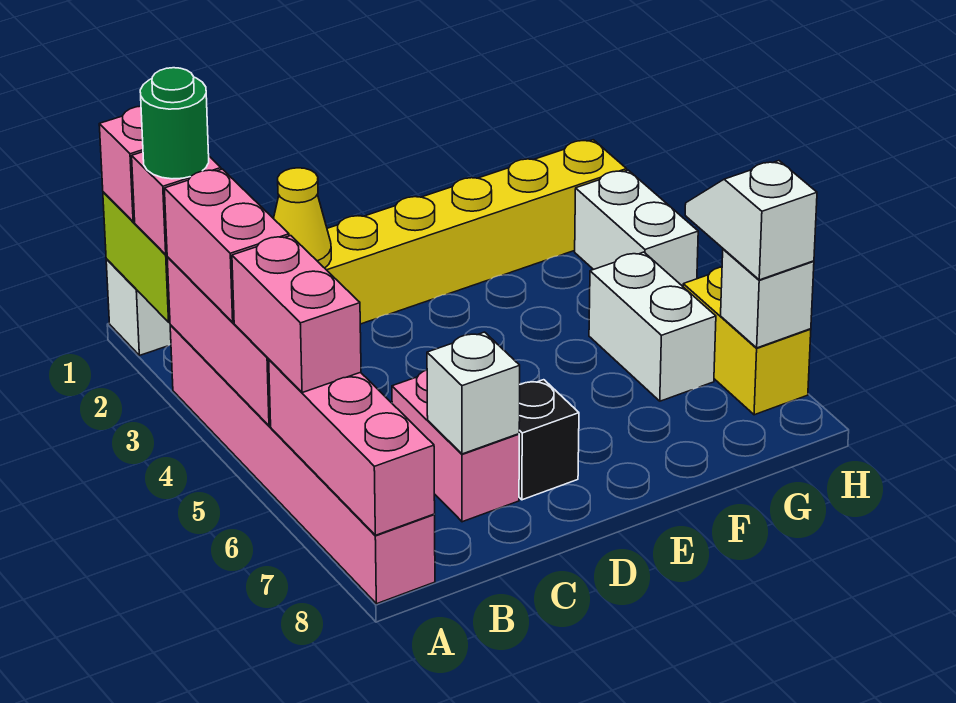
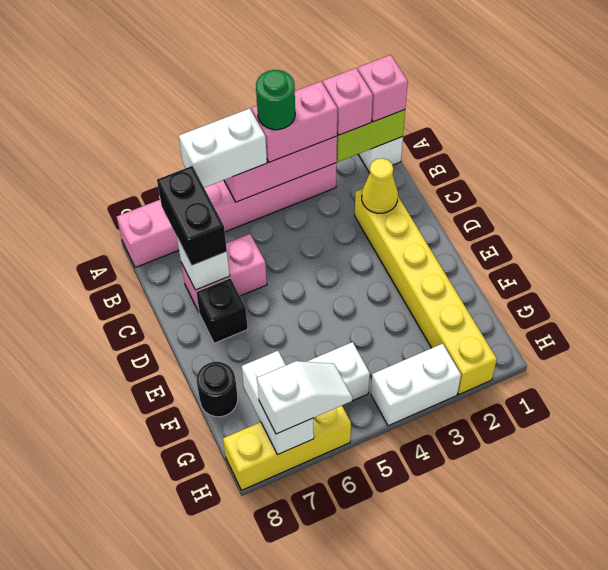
green 1x1 round brick [140,68,209,179] -> green 1x1 round brick moved to [256,70,295,130]
pink 1x2 brick [232,236,361,393] -> white 1x2 brick [179,108,267,188]
pink 1x3 brick [269,360,435,535] -> none
none -> black 1x2 brick [157,166,227,266]
none -> black 1x1 round brick [197,362,238,417]
yellow 1x2 brick [683,267,811,415] -> yellow 1x3 brick [223,406,351,490]
white 1x1 brick [721,249,814,348] -> white 1x2 brick [242,351,314,455]

